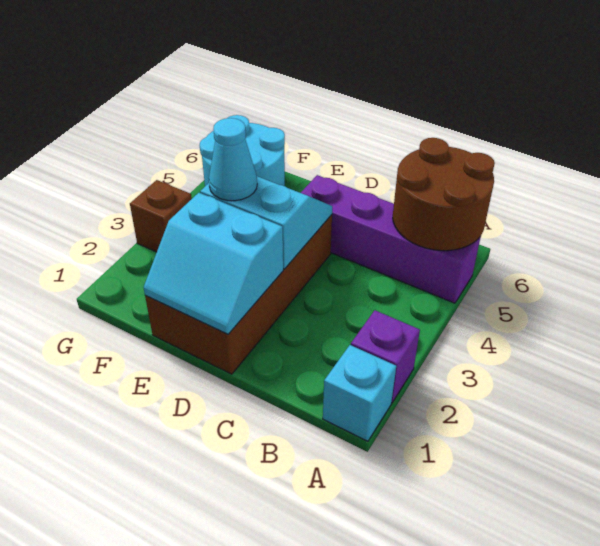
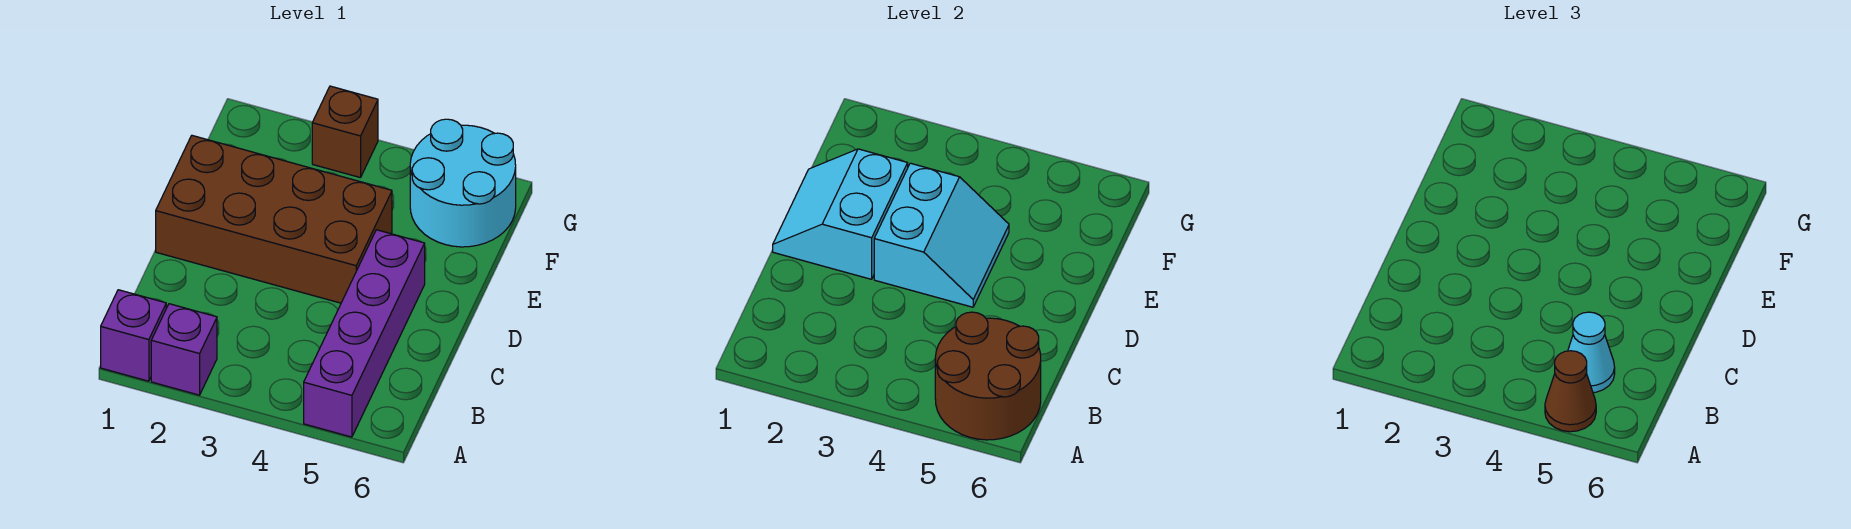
cyan 1x1 brick [323,345,396,441] -> purple 1x1 brick [101,290,166,381]
none -> brown 1x1 cone [1545,351,1596,432]
cyan 1x1 cone [209,118,257,201] -> cyan 1x1 cone moved to [1568,312,1615,393]

